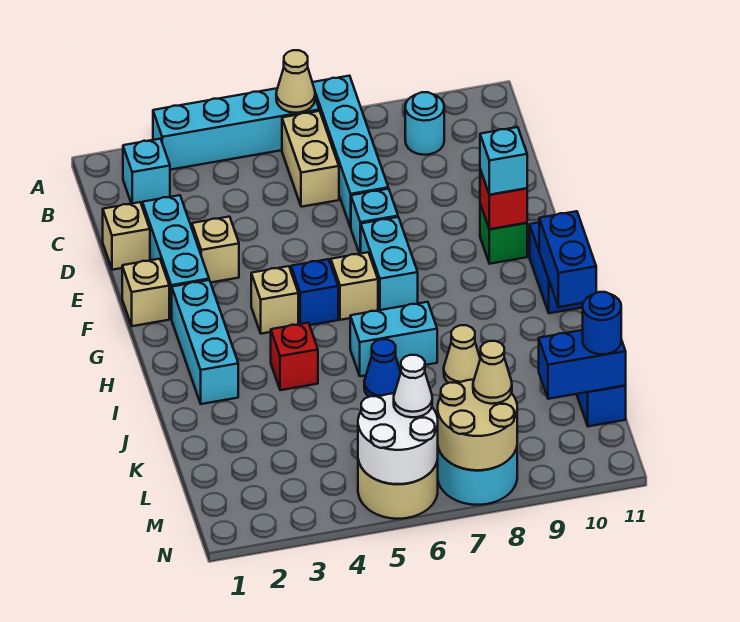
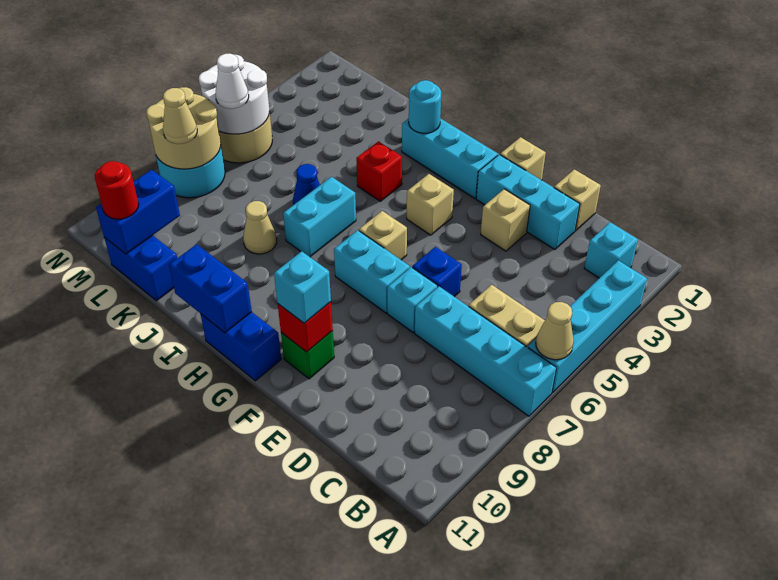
cyan 1x1 round brick [405,92,444,155] -> cyan 1x1 round brick moved to [409,80,441,133]
blue 1x1 brick [291,259,338,325] -> blue 1x1 brick moved to [412,247,462,297]
blue 1x1 round brick [583,292,621,354] -> red 1x1 round brick [95,161,139,219]

